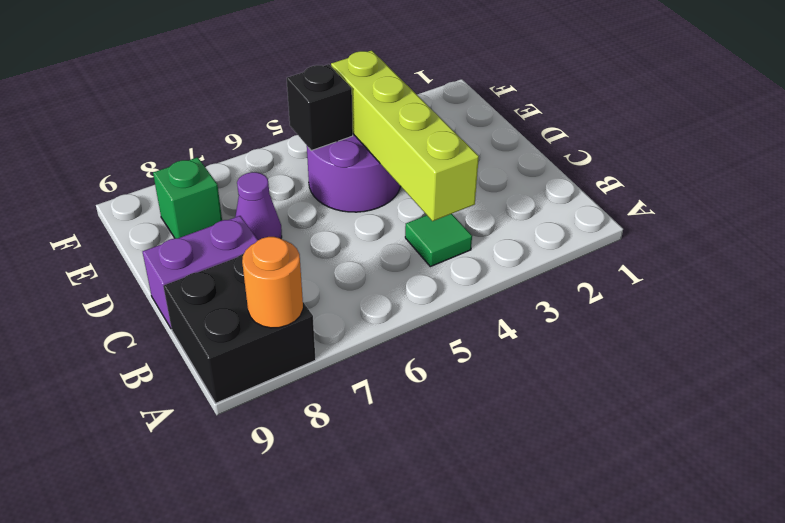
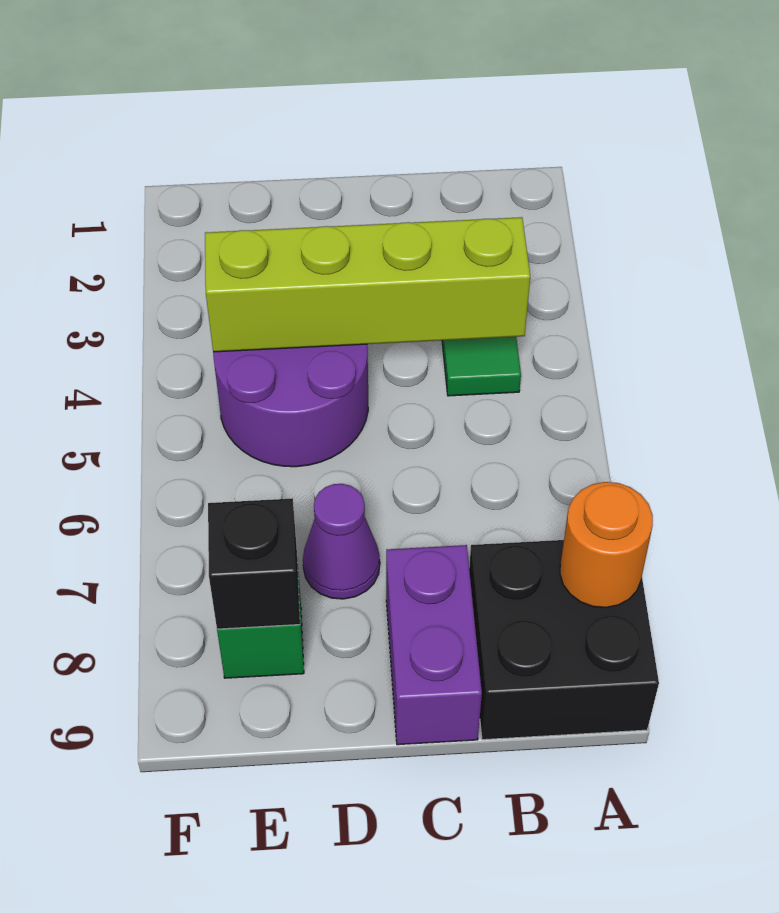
black 1x1 brick [287,64,353,151] -> black 1x1 brick moved to [208,498,300,629]

